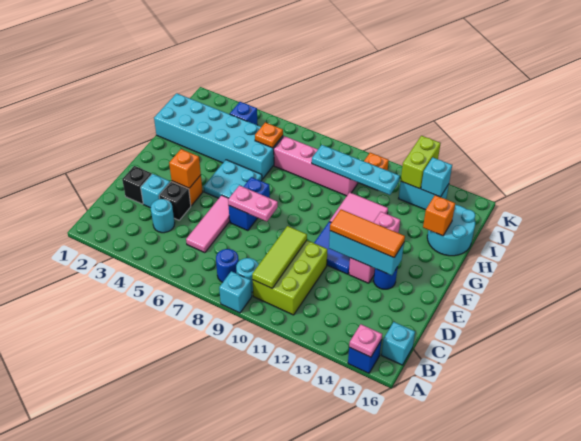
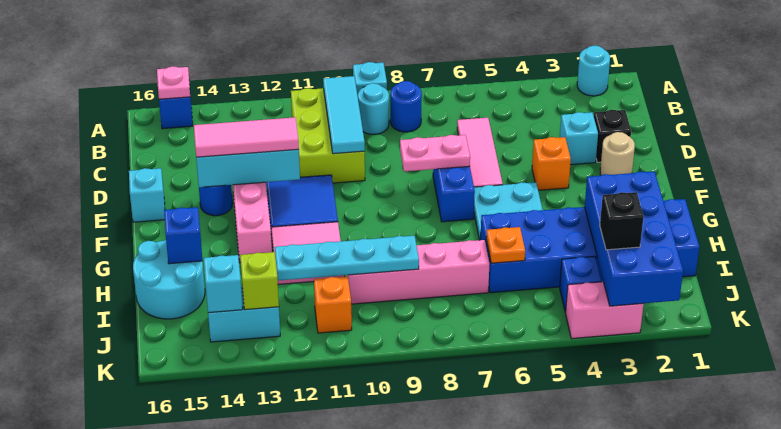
lime 1x3 tile [252,226,307,288] -> cyan 1x3 tile [323,76,365,154]
cyan 1x1 brick [381,322,415,365] -> cyan 1x1 brick moved to [129,168,165,222]
cyan 1x1 round brick [151,199,175,233] -> cyan 1x1 round brick moved to [577,45,610,96]
black 1x1 brick [159,182,191,220] -> black 1x1 brick moved to [600,192,644,250]
none -> tan 1x1 round brick [600,132,635,175]
orange 1x1 brick [169,149,201,188] -> none
orange 1x3 tile [330,210,405,258] -> pink 1x3 tile [194,117,299,157]
cyan 2x6 brick [154,93,283,179] -> blue 2x6 brick [480,199,699,293]
none -> blue 2x4 brick [585,171,683,306]
orange 1x1 brick [423,195,455,236] -> blue 1x1 brick [164,207,202,264]
lime 1x2 brick [401,136,440,189] -> lime 1x1 brick [240,252,279,310]
none -> pink 1x2 brick [565,282,644,339]

